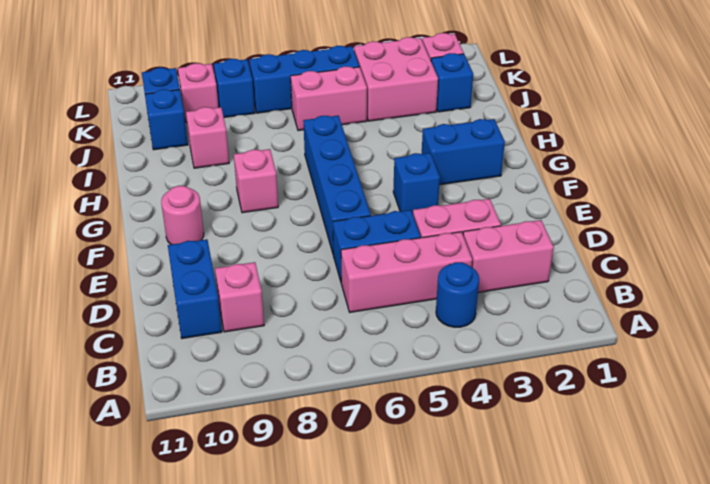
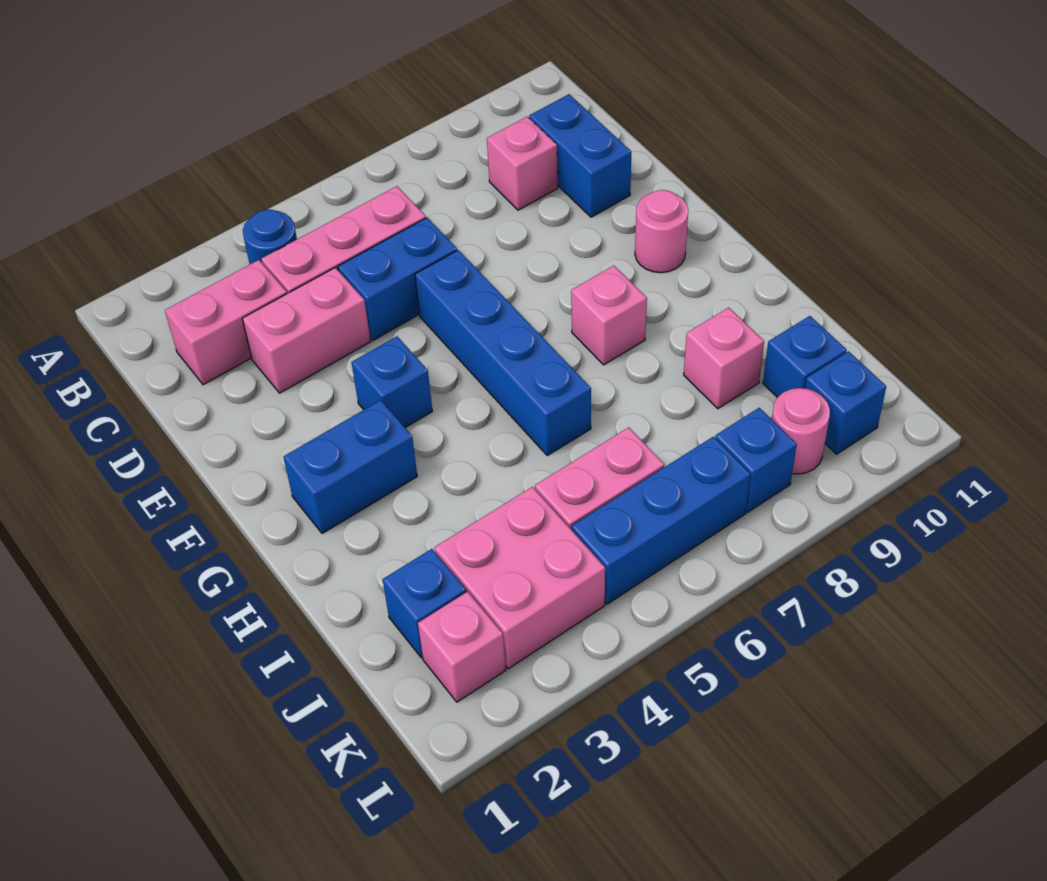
pink 1x1 brick [178,63,219,122] -> pink 1x1 round brick [772,388,830,474]

